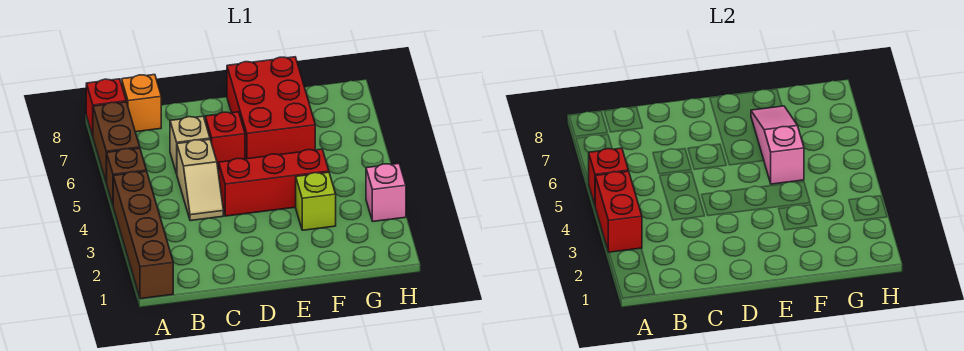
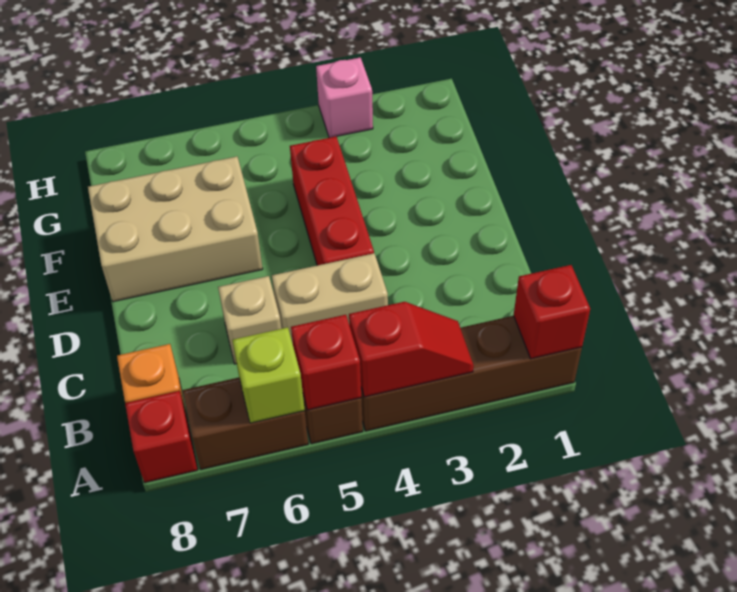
red 1x2 brick [595,171,642,252] -> red 1x2 slope [349,302,474,397]
tan 1x2 slope [177,139,223,221] -> tan 1x2 brick [272,253,388,344]
red 1x1 brick [205,112,245,169] -> red 1x1 brick moved to [514,265,590,359]
red 2x3 brick [227,57,315,159] -> tan 2x3 brick [88,157,263,302]
lime 1x1 brick [296,172,336,230] -> lime 1x1 brick moved to [232,327,305,423]
pink 1x3 slope [751,106,804,184] -> none

